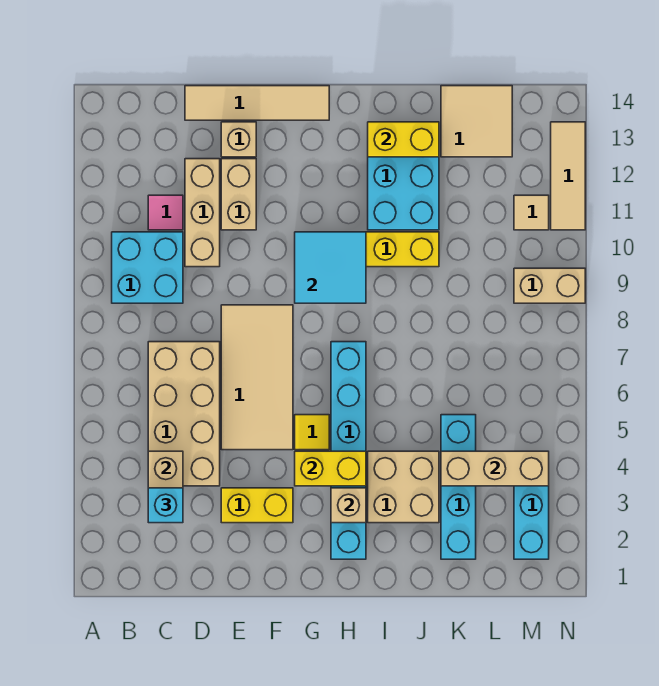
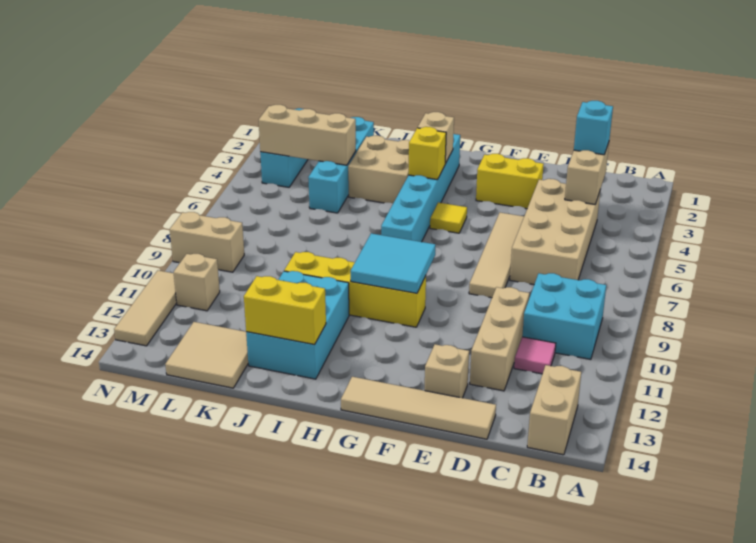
tan 2x4 tile [221,305,293,450] -> tan 1x4 tile [469,213,524,298]
tan 1x2 brick [221,159,256,230] -> tan 1x2 brick moved to [527,365,581,455]
yellow 1x2 brick [295,451,366,486] -> yellow 1x1 brick [408,127,446,180]
tan 1x1 tile [514,195,549,230] -> tan 1x1 brick [174,254,220,311]

